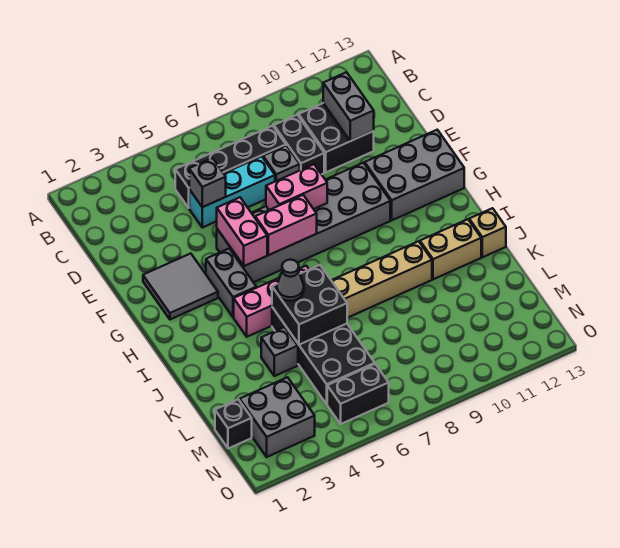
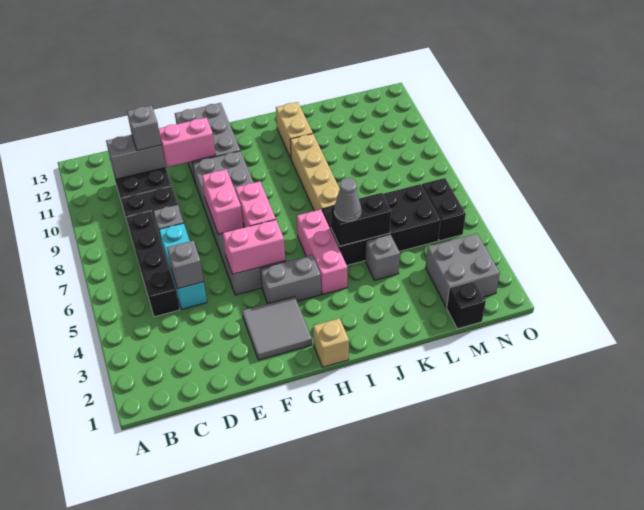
none -> grey 1x1 brick [127,105,161,151]
none -> pink 1x2 brick [159,118,215,167]
black 2x2 brick [272,265,347,345] -> black 1x2 brick [331,193,391,246]
tan 1x1 brick [469,208,506,257] -> tan 1x1 brick moved to [313,318,349,367]

